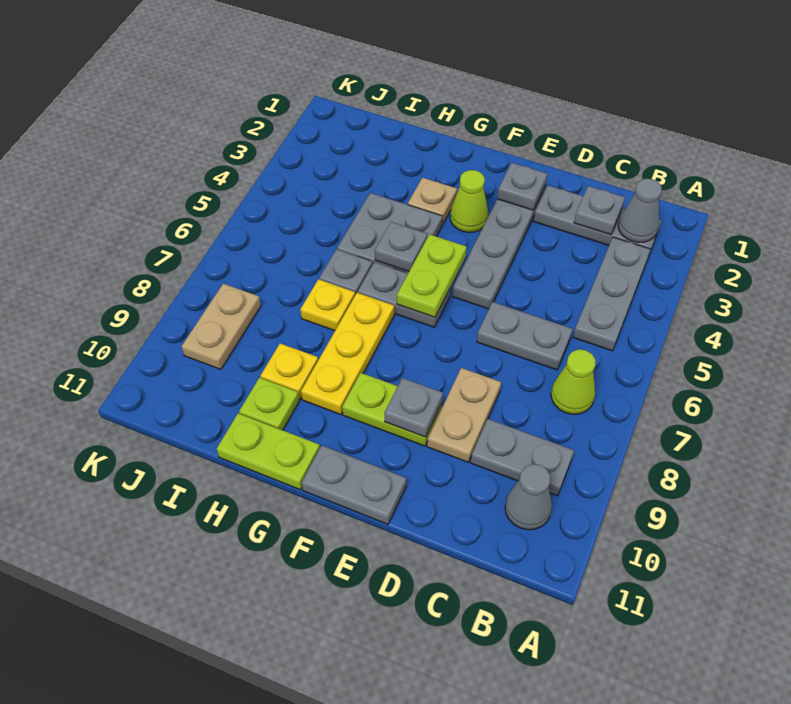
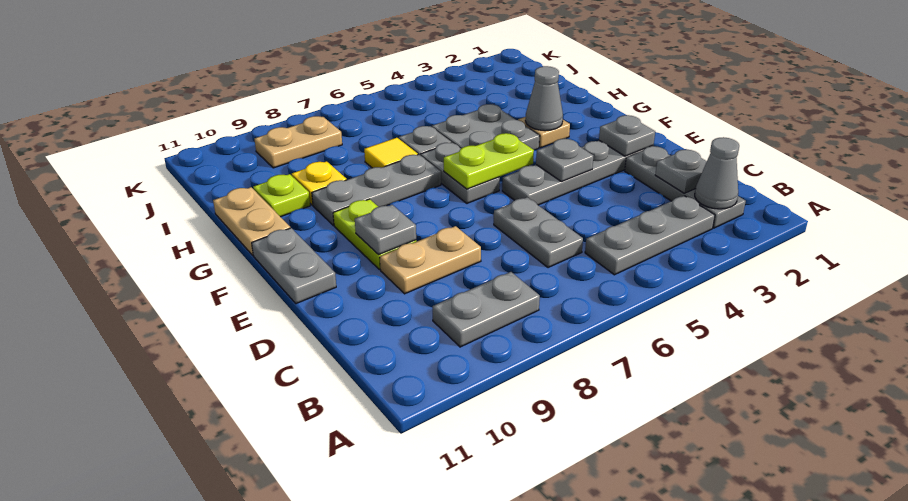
lime 1x1 cone [551,349,596,414] -> none
grey 1x2 plate [471,419,574,496] -> grey 1x2 plate turned to [433,272,540,347]
grey 1x1 cone [505,464,552,530] -> grey 1x1 cone moved to [525,66,563,131]
lime 1x1 cone [450,170,489,232] -> none
grey 1x1 plate [375,222,427,272] -> grey 1x1 plate moved to [536,139,593,182]
yellow 1x3 plate [301,293,394,415] -> grey 1x3 plate [312,155,441,225]
lime 1x2 plate [217,413,320,490] -> tan 1x2 plate [213,187,290,255]
yellow 1x1 plate [300,279,355,331] -> yellow 1x1 tile [364,138,418,168]

